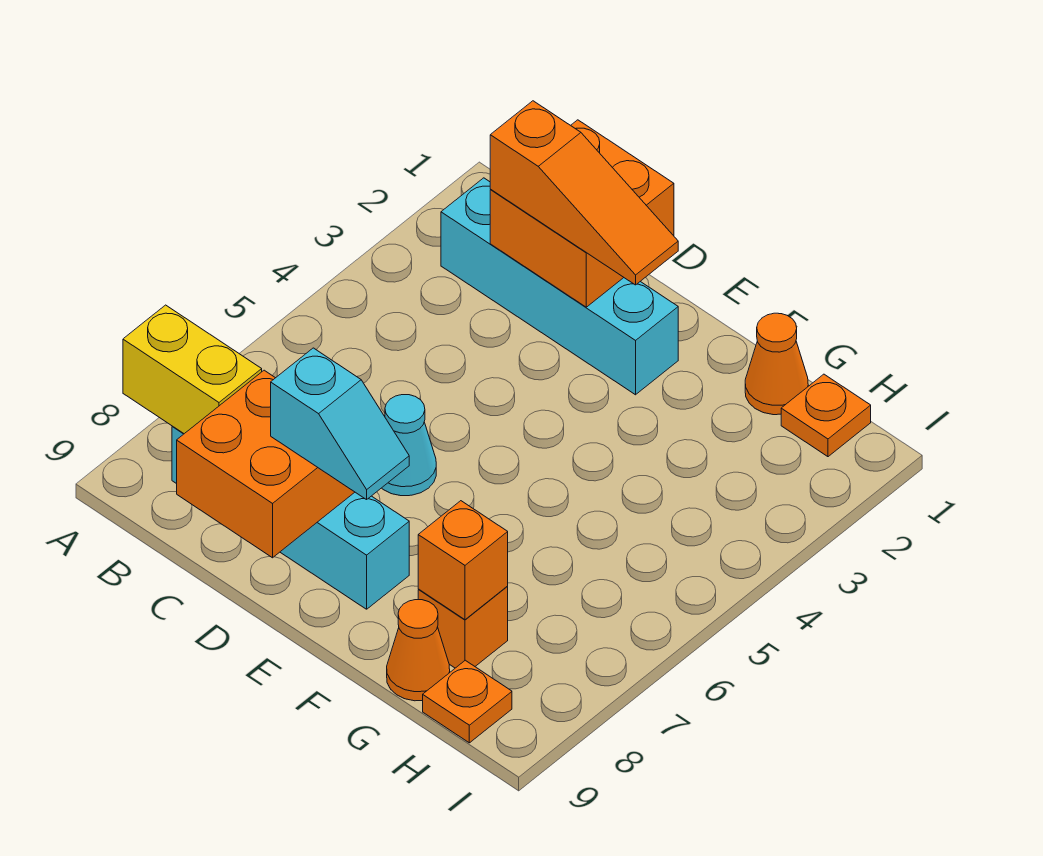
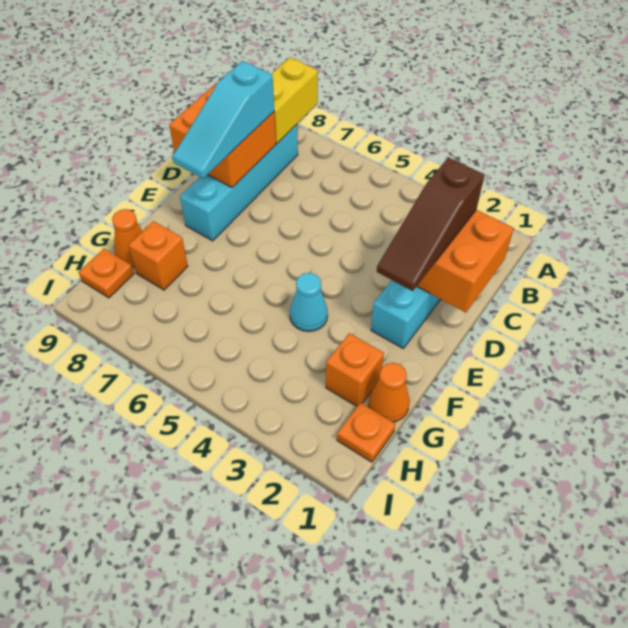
orange 1x3 slope [490,101,678,285] -> brown 1x3 slope [377,158,484,291]
cyan 1x1 cone [382,395,436,496] -> cyan 1x1 cone moved to [290,273,328,332]
cyan 1x2 slope [271,348,409,500] -> cyan 1x3 slope [173,61,274,179]
orange 1x1 brick [418,501,508,620] -> orange 1x1 brick moved to [326,333,384,406]

